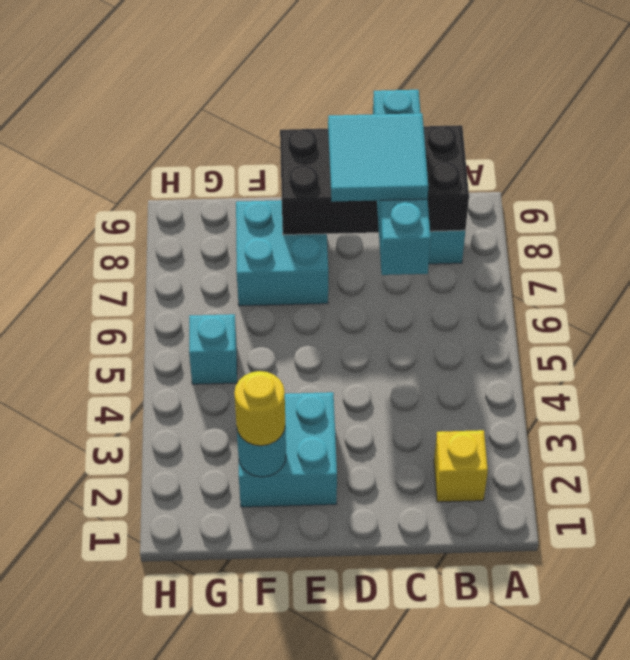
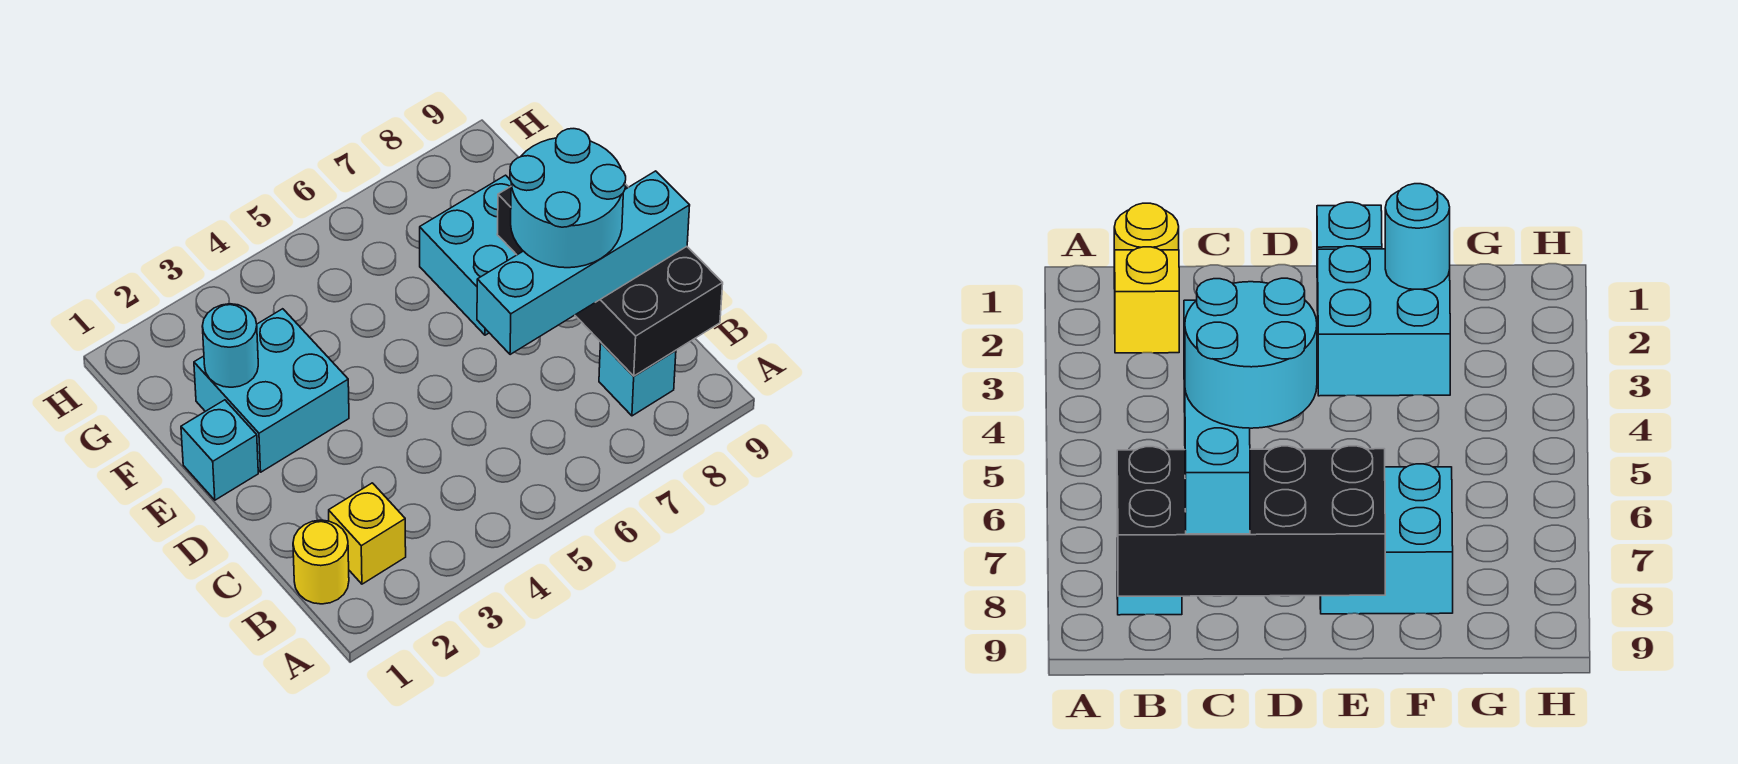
cyan 2x2 tile [328,113,428,202] -> cyan 2x2 round brick [510,129,626,268]
yellow 1x1 round brick [234,371,285,446] -> yellow 1x1 round brick moved to [293,520,349,604]
cyan 1x1 brick [189,314,237,384] -> cyan 1x1 brick moved to [181,400,258,500]

